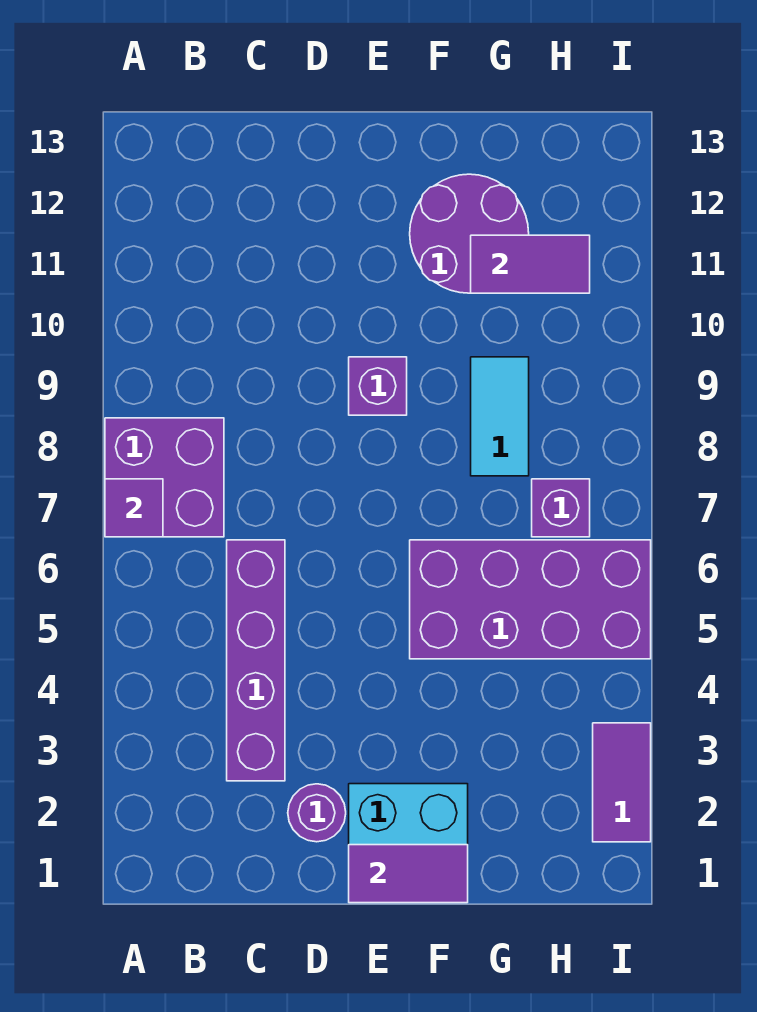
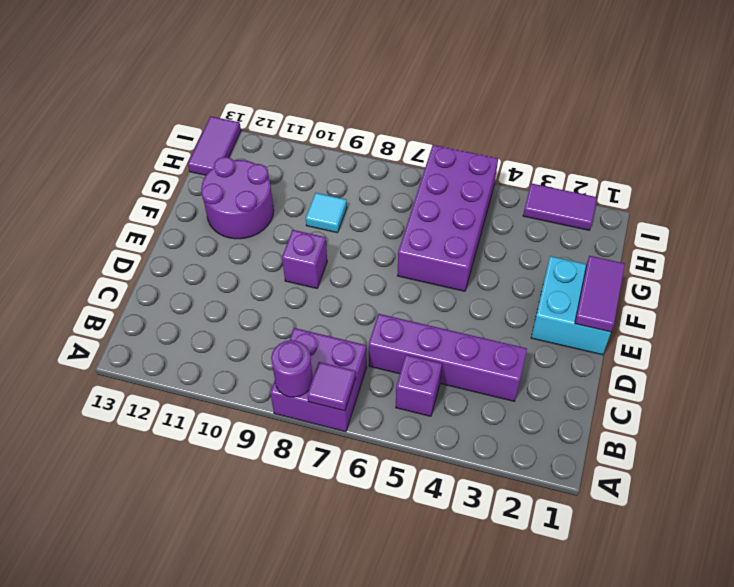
purple 1x1 round brick [288,784,346,842] -> purple 1x1 round brick moved to [271,340,313,397]
cyan 1x2 tile [471,357,529,476] -> cyan 1x1 tile [306,193,347,233]
purple 1x2 tile [471,235,590,293] -> purple 1x2 tile moved to [188,116,241,175]
purple 1x1 brick [532,479,590,537] -> purple 1x1 brick moved to [396,355,442,416]

